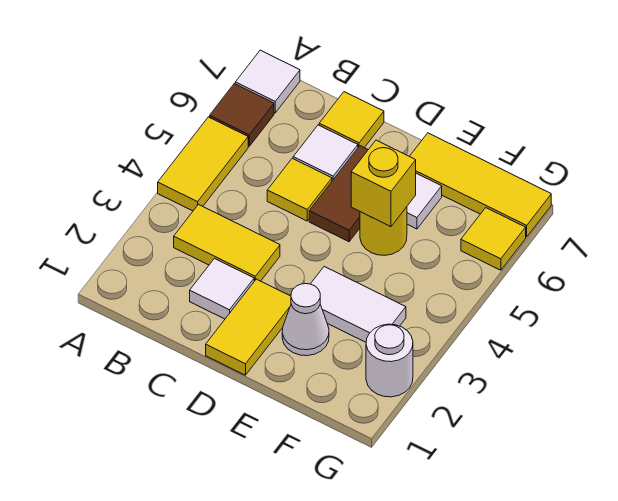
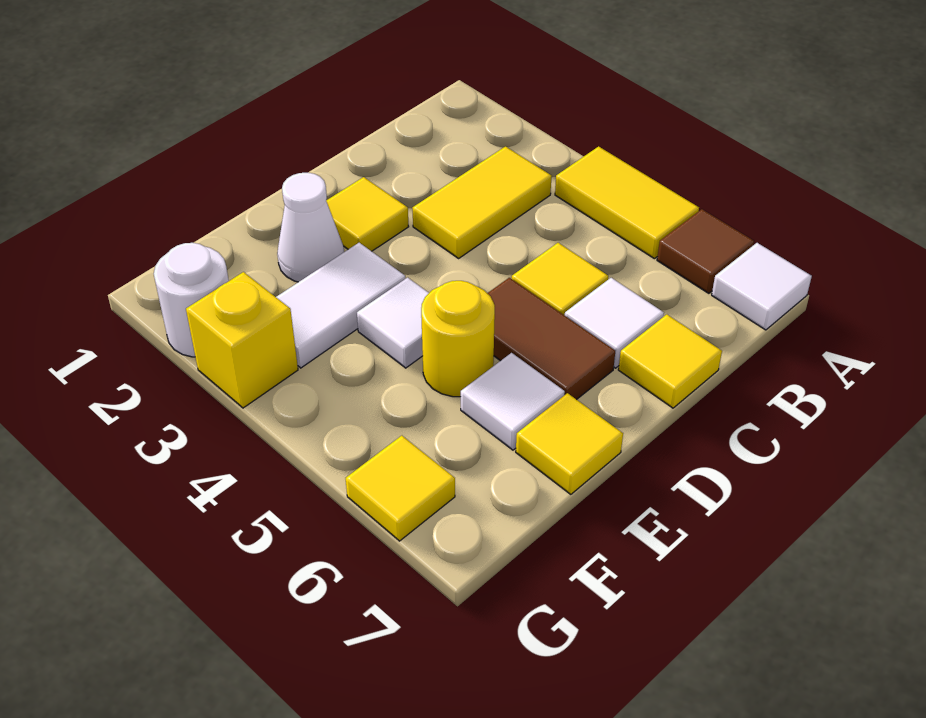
white 1x1 tile [190,259,254,319] -> white 1x1 tile moved to [357,278,429,368]
yellow 1x2 tile [206,279,291,375] -> yellow 1x1 tile [326,177,409,251]
yellow 1x1 brick [351,140,416,227] -> yellow 1x1 brick moved to [186,272,298,408]
yellow 1x3 tile [410,133,551,237] -> yellow 1x1 tile [516,393,623,494]

